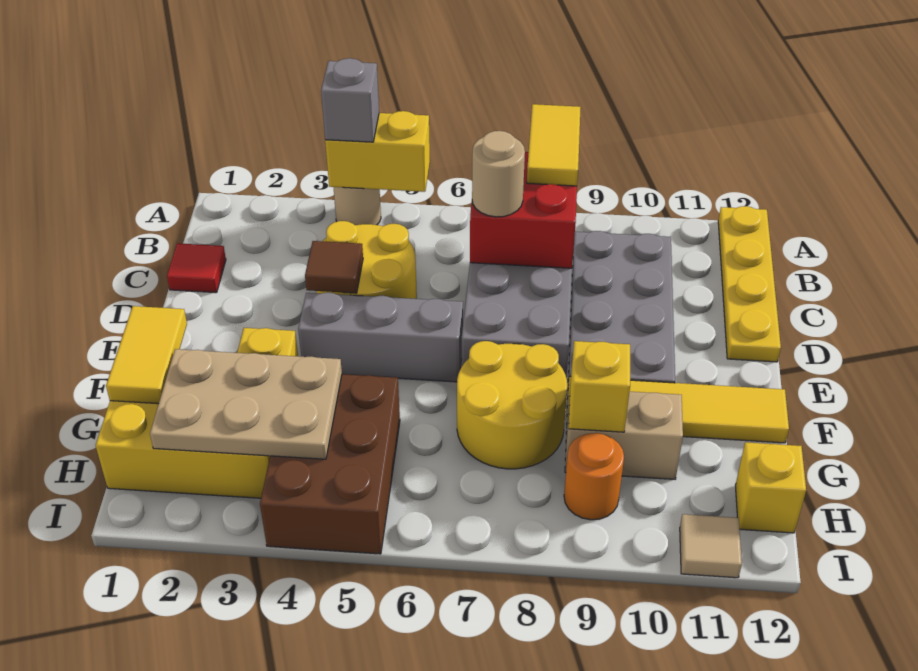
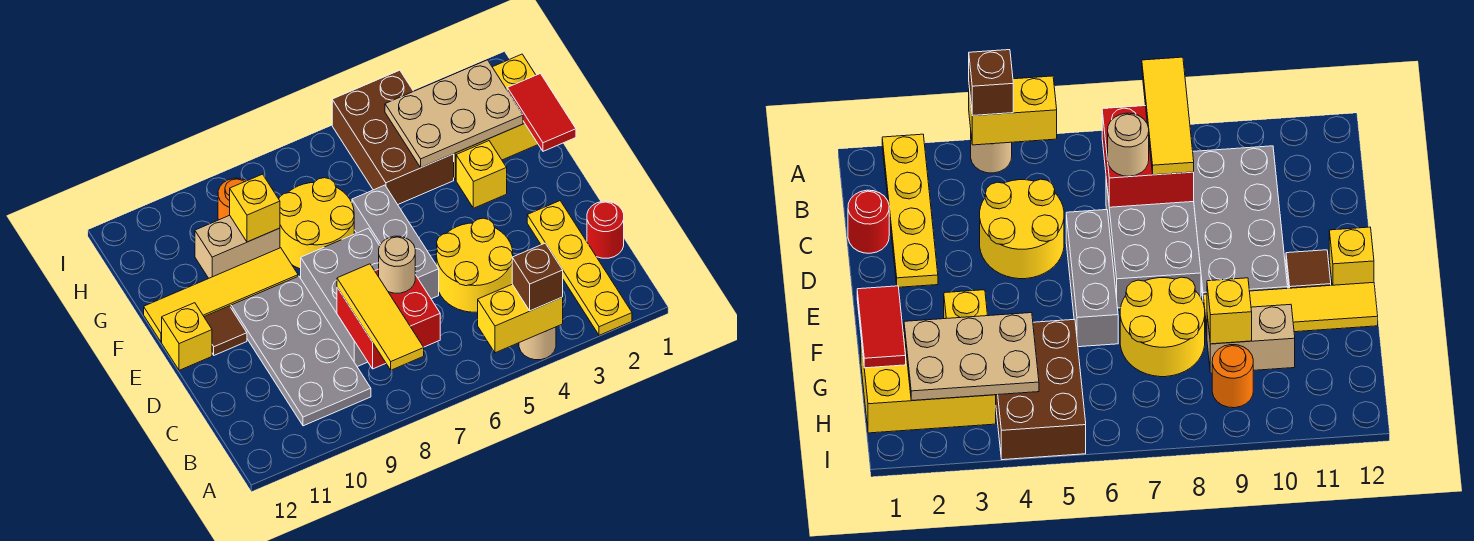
grey 1x1 brick [321,58,379,142] -> brown 1x1 brick [512,243,563,311]
yellow 1x2 tile [527,104,581,186] -> yellow 1x3 tile [337,264,424,370]
yellow 1x4 plate [718,206,781,362] -> yellow 1x4 plate moved to [527,201,632,335]
red 1x1 tile [167,243,226,293] -> red 1x1 round brick [587,201,624,258]
brown 1x1 tile [305,241,363,293] -> brown 1x1 tile moved to [204,306,247,355]
grey 1x3 brick [298,293,463,382] -> grey 1x3 brick turned to [352,185,439,299]
yellow 1x2 tile [106,306,187,404] -> red 1x2 tile [507,73,576,151]
yellow 1x1 brick [735,442,806,533] -> yellow 1x1 brick moved to [162,303,212,370]
tan 1x1 tile [680,514,742,578] -> none

